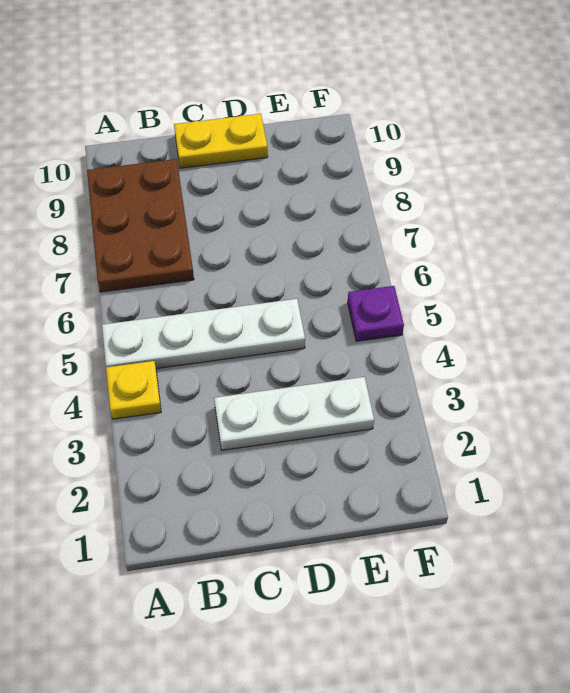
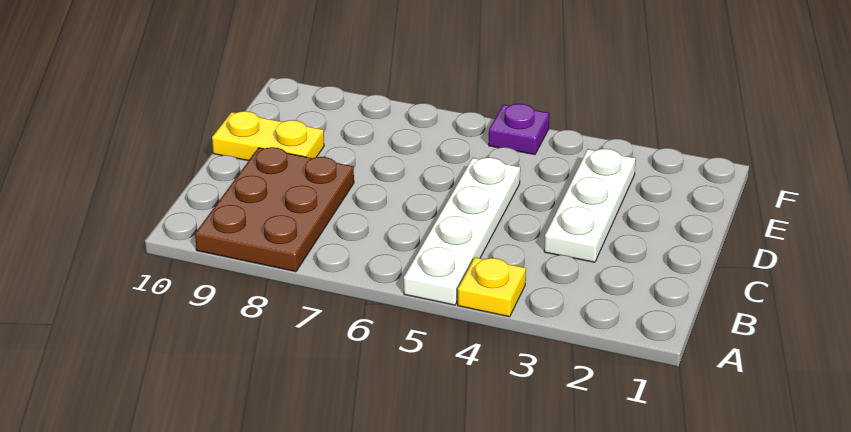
brown 2x3 plate [87,159,194,292] -> brown 2x3 plate turned to [195,147,354,272]
yellow 1x2 plate [174,114,268,168] -> yellow 1x2 plate turned to [212,111,324,161]

